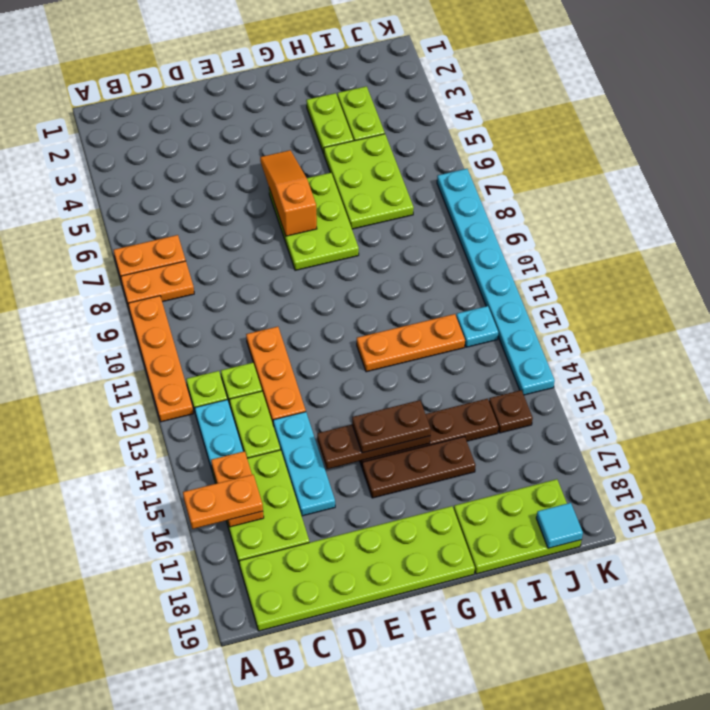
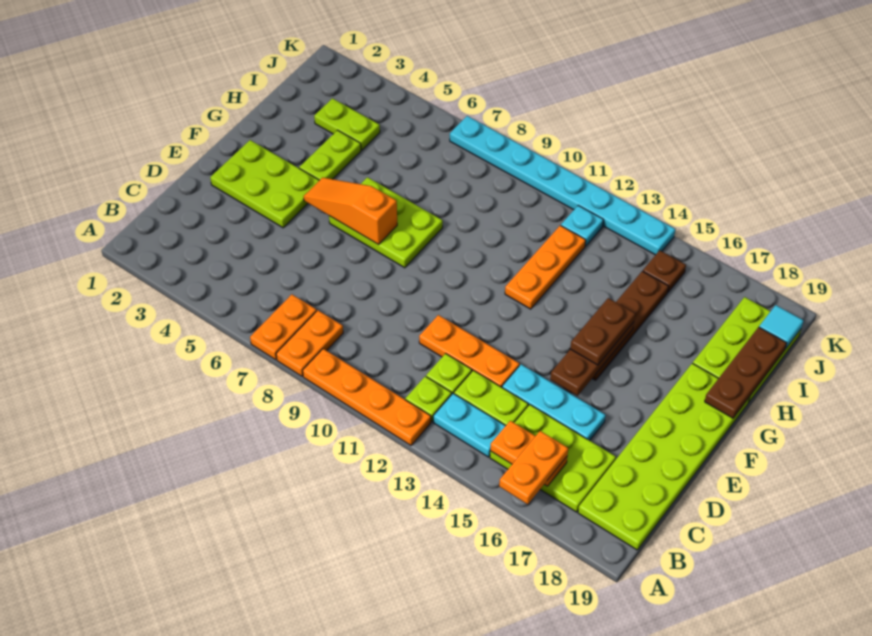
brown 1x3 plate [362,436,476,498] -> brown 1x3 plate moved to [705,327,787,418]
lime 1x2 plate [306,93,353,154] -> lime 1x2 plate turned to [299,130,361,180]
lime 2x3 plate [324,134,414,229] -> lime 2x3 plate moved to [210,140,319,228]

